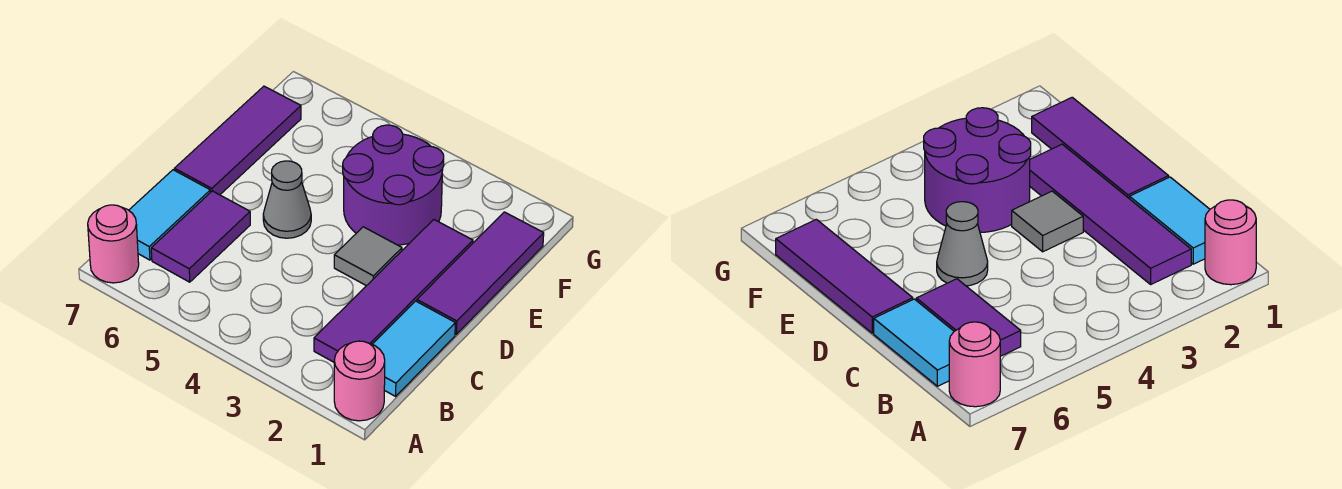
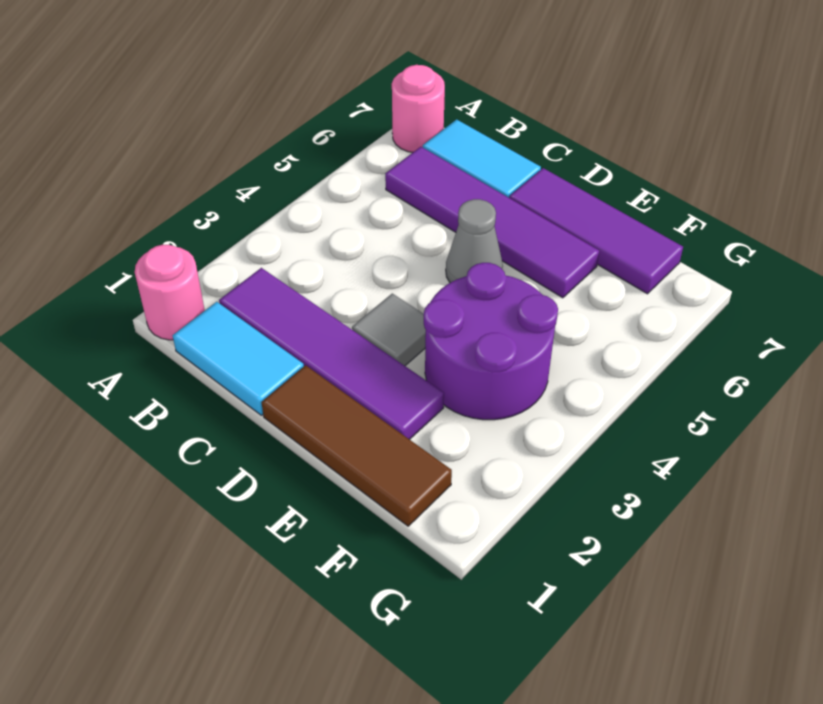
purple 1x2 tile [151,191,250,282] -> purple 1x4 tile [385,147,599,298]
purple 1x3 tile [417,212,544,334] -> brown 1x3 tile [261,365,452,526]

